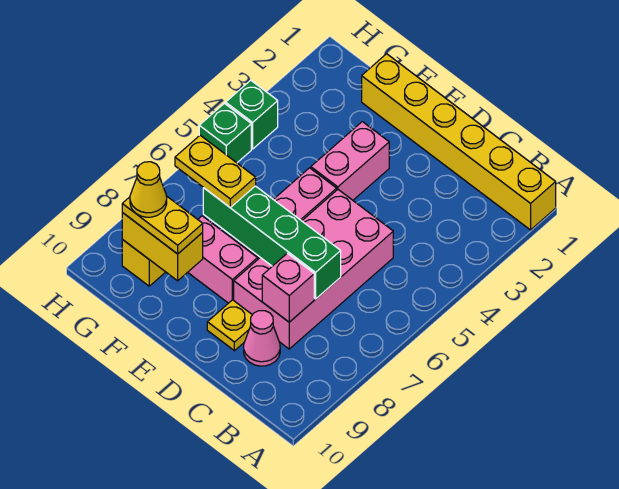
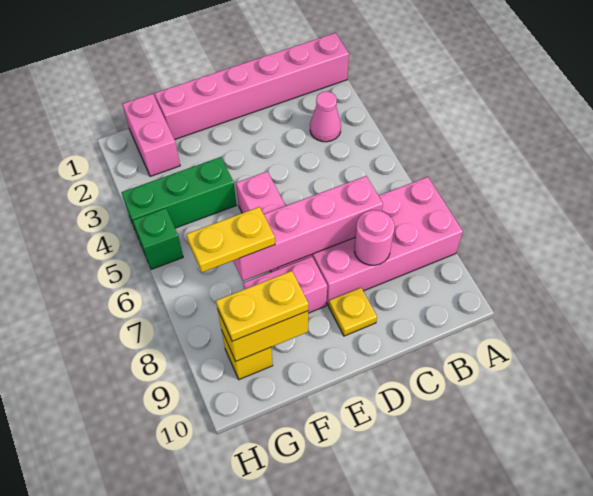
yellow 1x6 brick [362,54,556,230] -> pink 1x6 brick [155,33,349,140]
pink 2x4 brick [234,190,393,349] -> pink 2x4 brick turned to [311,177,463,305]
green 1x4 brick [203,186,341,299] -> pink 1x4 brick [233,176,383,281]
pink 1x1 brick [262,253,314,322] -> pink 1x1 round brick [354,210,394,265]
pink 1x1 cone [244,311,280,366] -> pink 1x1 cone moved to [310,91,341,142]
pink 1x2 brick [311,122,389,200] -> pink 1x2 brick moved to [122,94,180,176]
yellow 1x1 cone [130,162,167,217] -> none
green 1x1 brick [226,80,278,149] -> green 1x3 brick [121,157,236,239]

